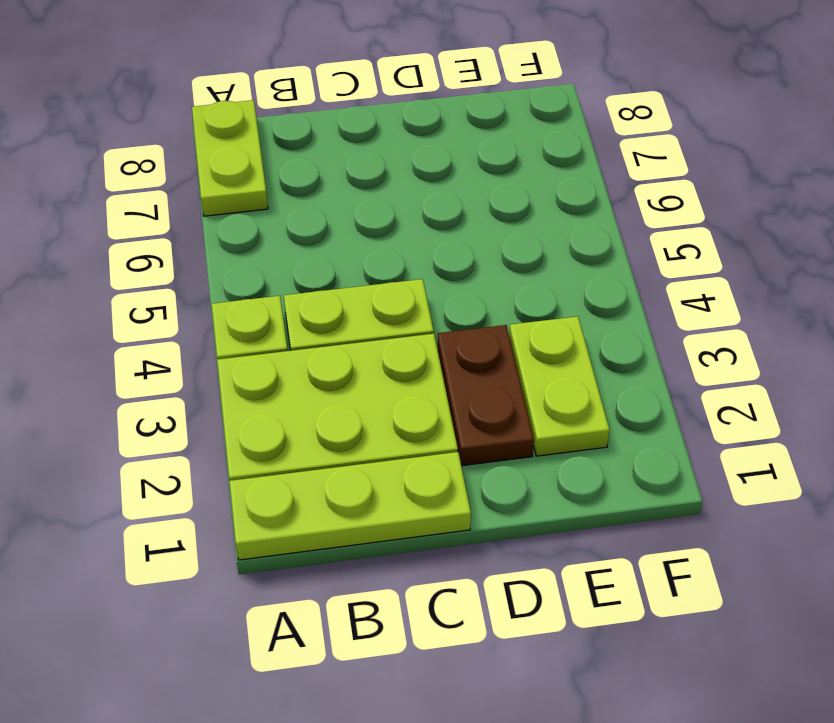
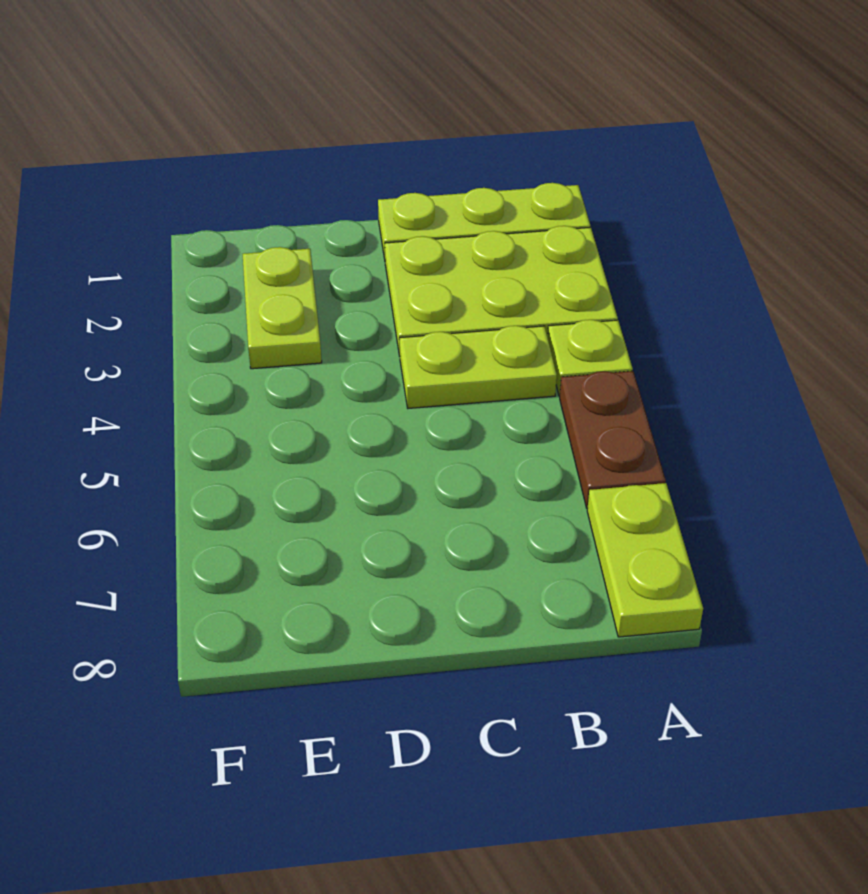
brown 1x2 plate [438,325,534,466] -> brown 1x2 plate moved to [560,371,666,508]

